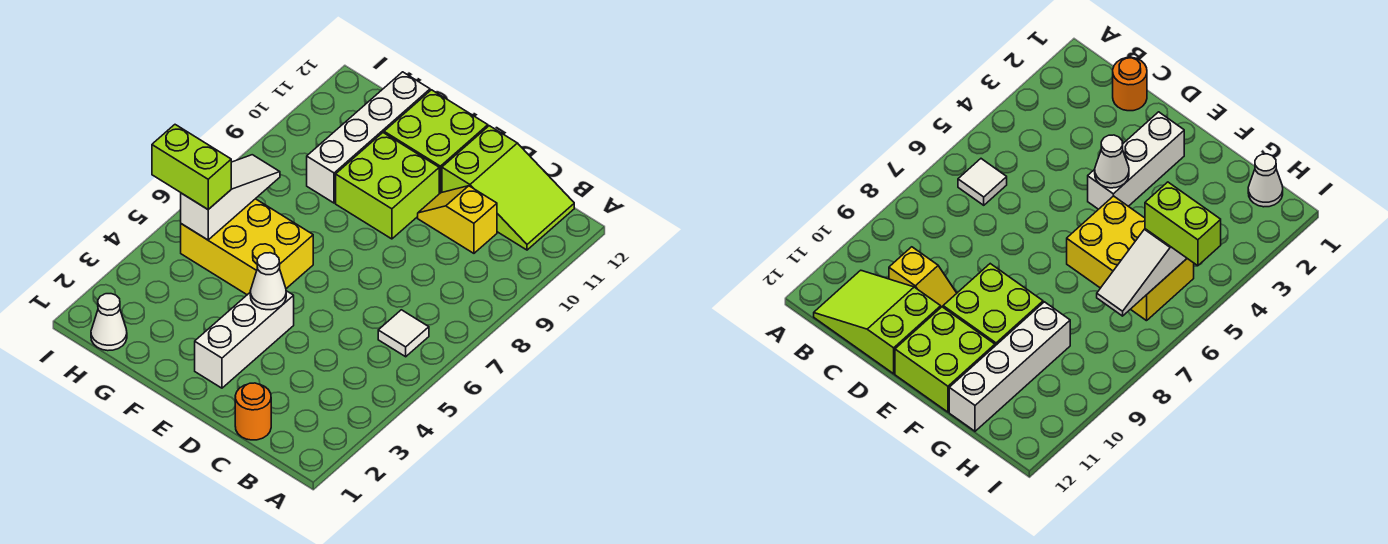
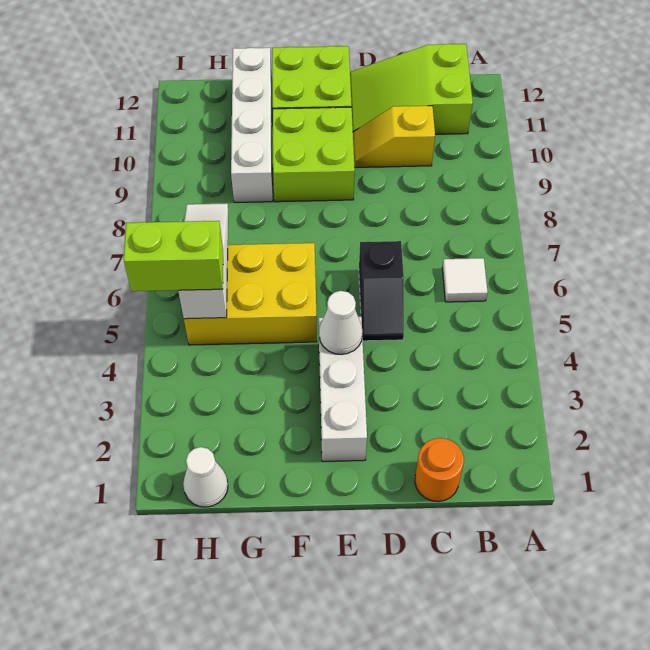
lime 2x3 slope [442,126,574,250] -> lime 2x3 slope turned to [350,44,473,134]
none -> black 1x2 slope [359,241,404,341]

